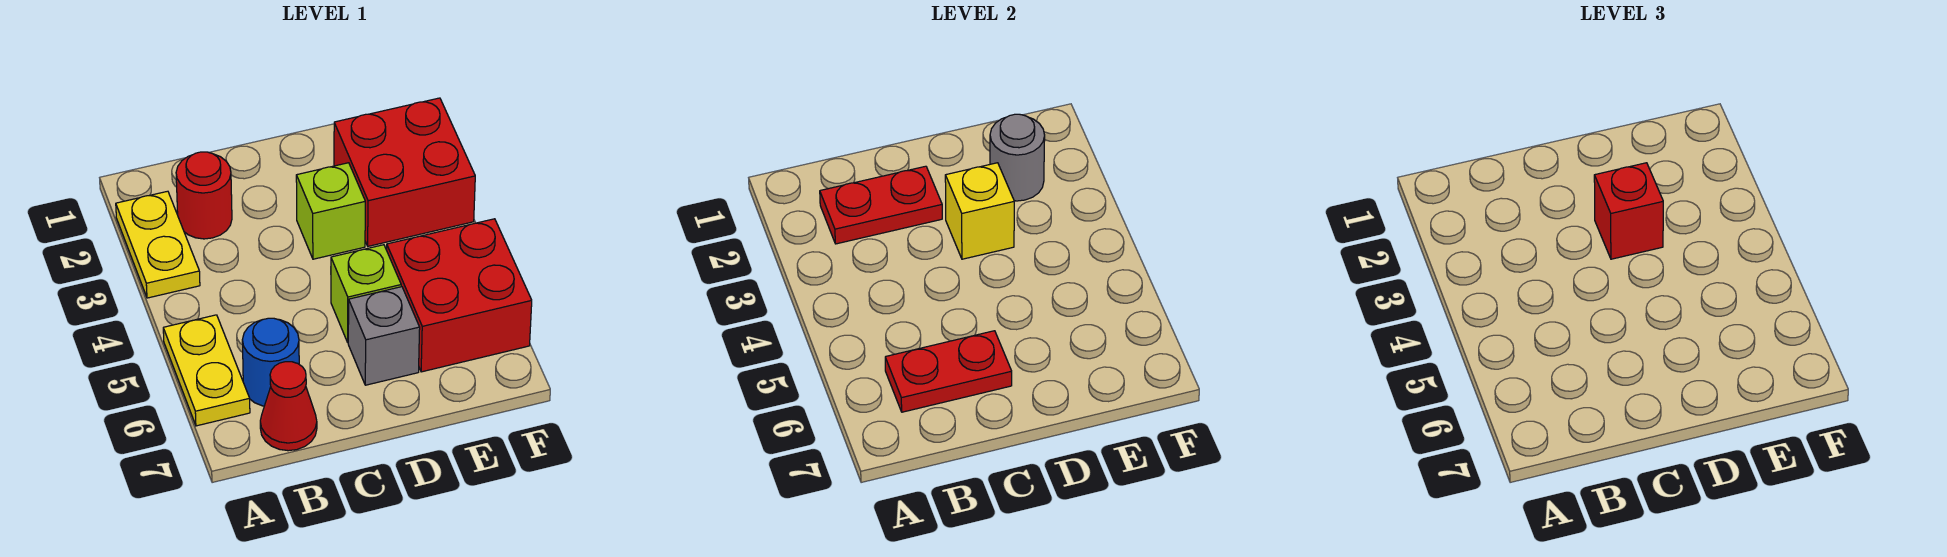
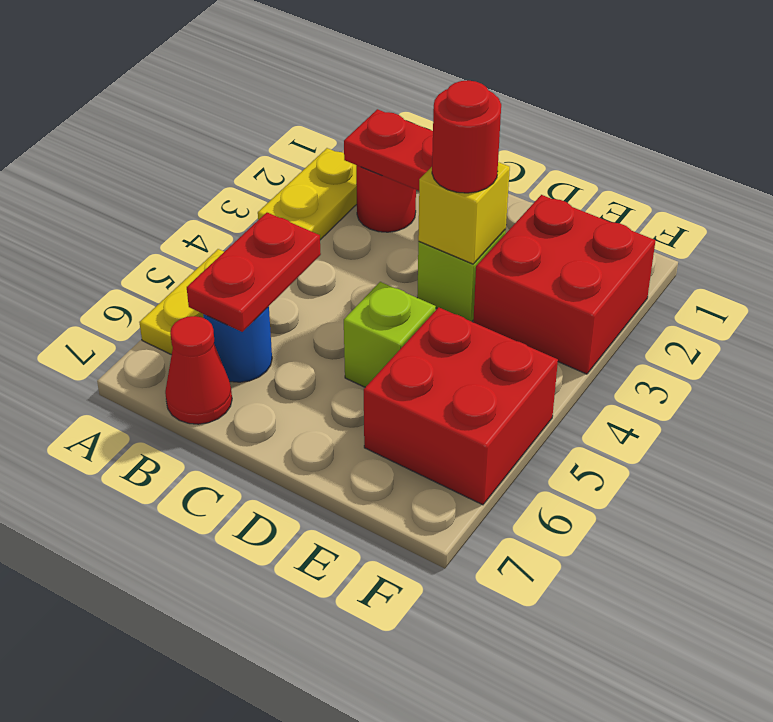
red 1x2 plate [885,331,1012,412] -> red 1x2 plate turned to [187,213,321,332]
red 1x1 brick [1594,163,1663,259] -> red 1x1 round brick [432,81,501,193]
grey 1x1 brick [348,287,420,385] -> none
grey 1x1 round brick [990,114,1045,201] -> none

